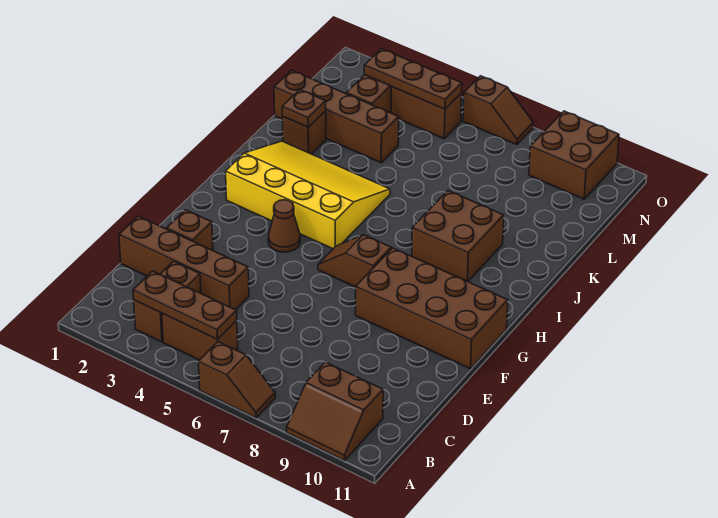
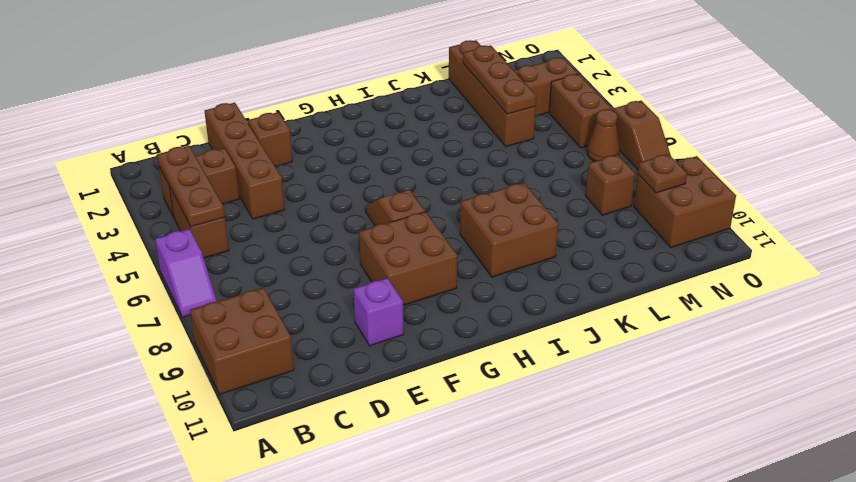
brown 1x2 slope [198,342,275,418] -> purple 1x2 slope [155,229,217,317]
brown 2x2 slope [287,362,383,461] -> brown 2x2 brick [190,288,294,394]
none -> purple 1x1 brick [353,278,404,346]
brown 2x4 brick [356,248,508,369] -> brown 2x2 brick [359,212,457,305]
brown 1x1 cone [268,200,300,252] -> brown 1x1 cone moved to [587,109,620,161]
yellow 3x4 slope [226,141,390,249] -> none
brown 1x1 brick [282,111,326,154] -> brown 1x1 brick moved to [586,155,635,215]
brown 1x1 plate [282,90,326,127] -> brown 1x1 plate moved to [638,154,687,193]
brown 1x3 plate [364,49,462,109] -> brown 1x3 plate moved to [463,45,536,114]

